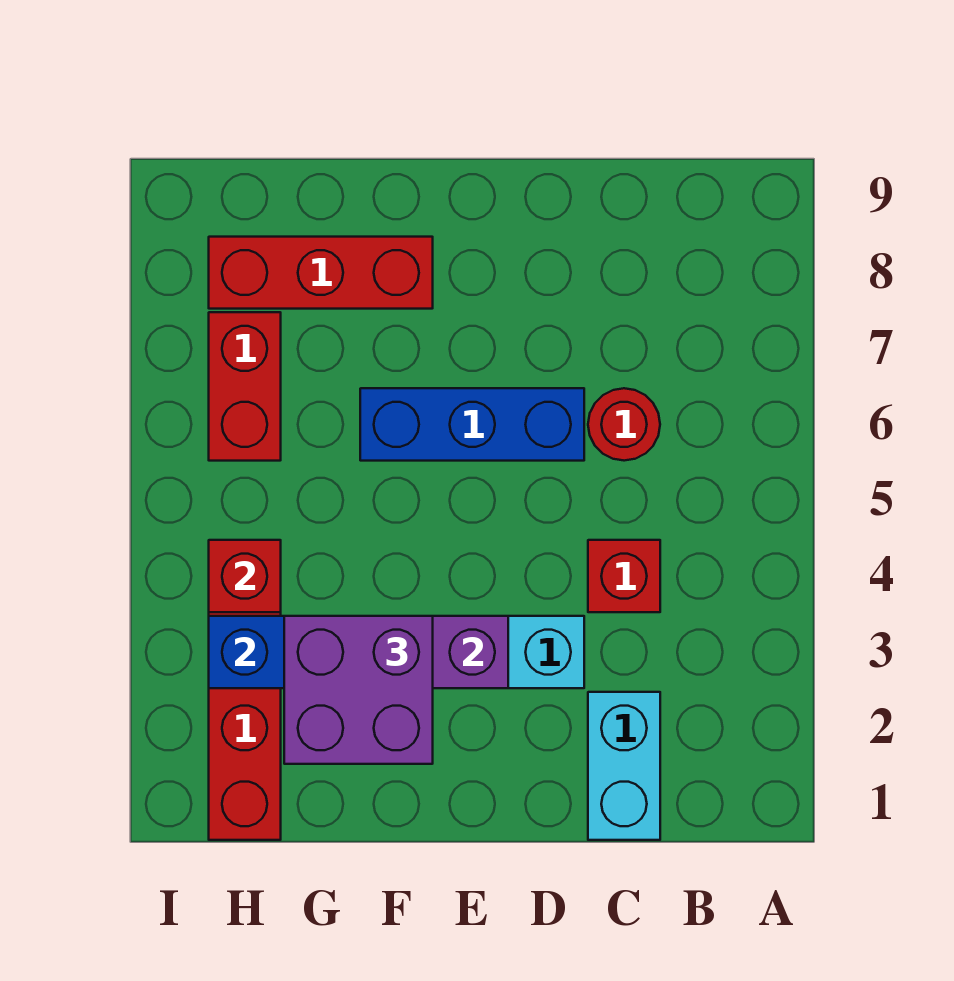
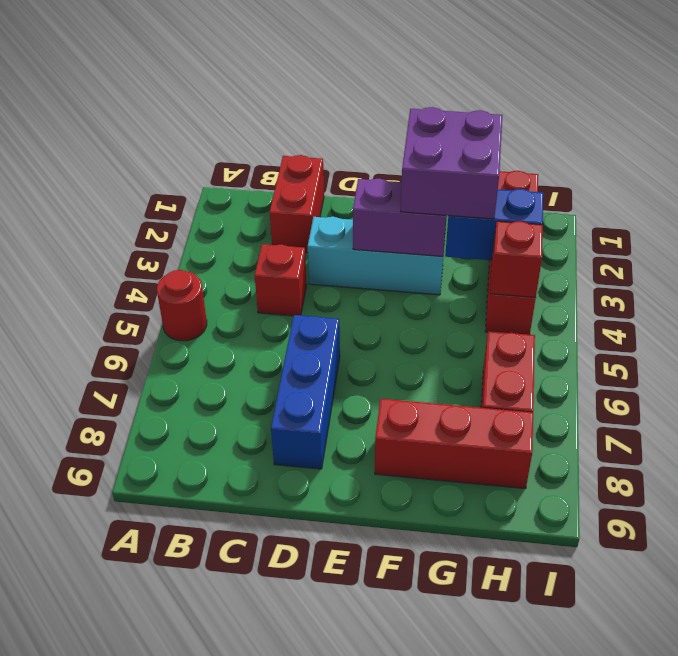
cyan 1x2 brick [588,692,660,840] -> red 1x2 brick [270,155,324,253]
red 1x1 round brick [588,388,660,461] -> red 1x1 round brick moved to [157,270,207,341]
blue 1x3 brick [360,388,584,461] -> blue 1x3 brick turned to [271,315,340,469]

